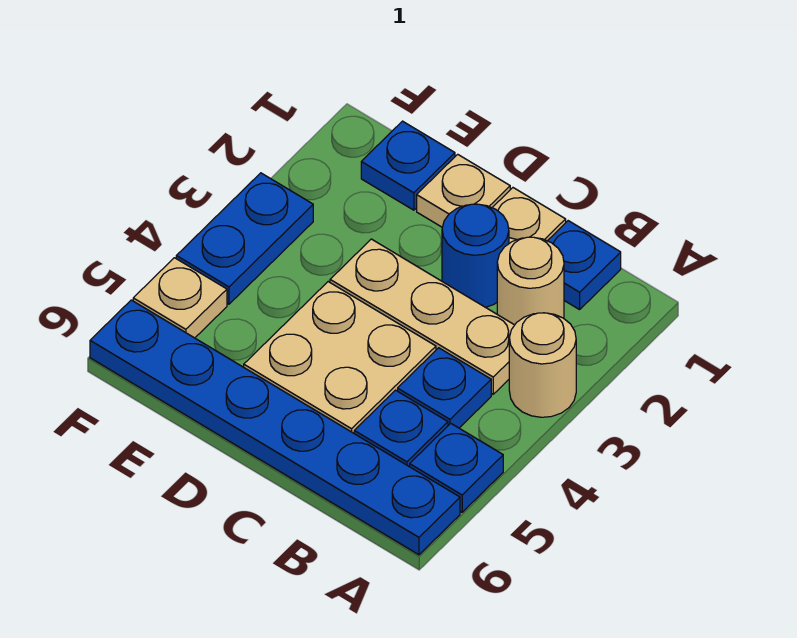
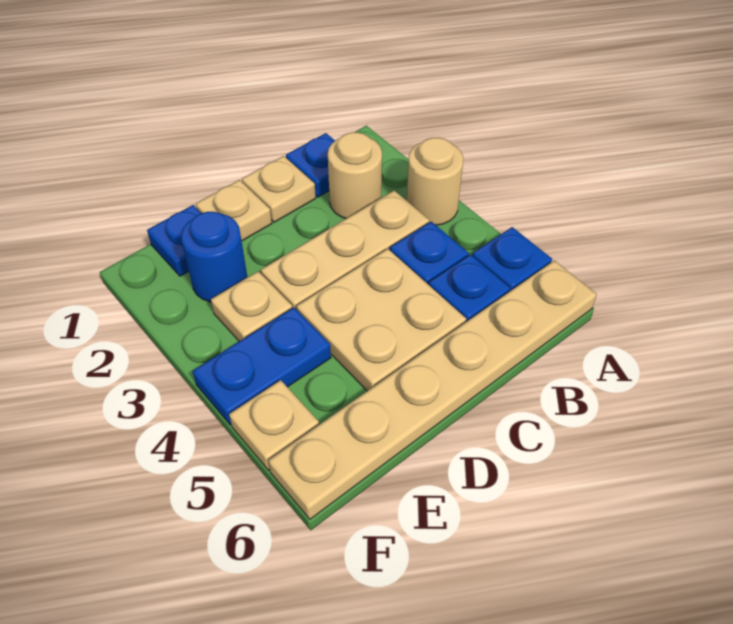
blue 1x6 plate [90,300,460,555] -> tan 1x6 plate [268,261,597,519]
blue 1x1 round brick [442,204,509,307] -> blue 1x1 round brick moved to [181,212,247,302]
none -> tan 1x1 plate [211,271,292,341]
blue 1x2 plate [176,173,313,304] -> blue 1x2 plate turned to [193,308,331,425]

